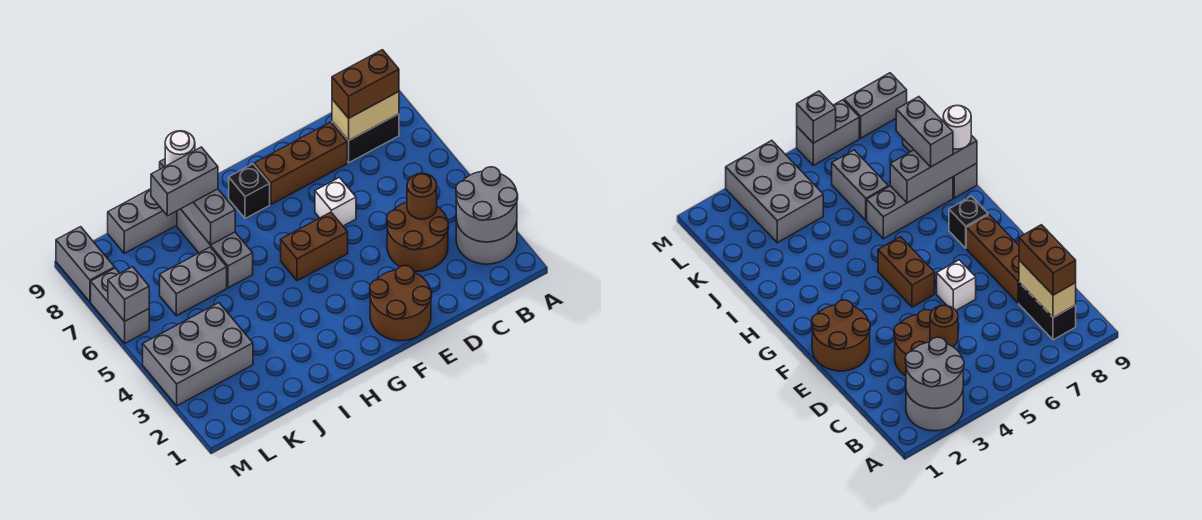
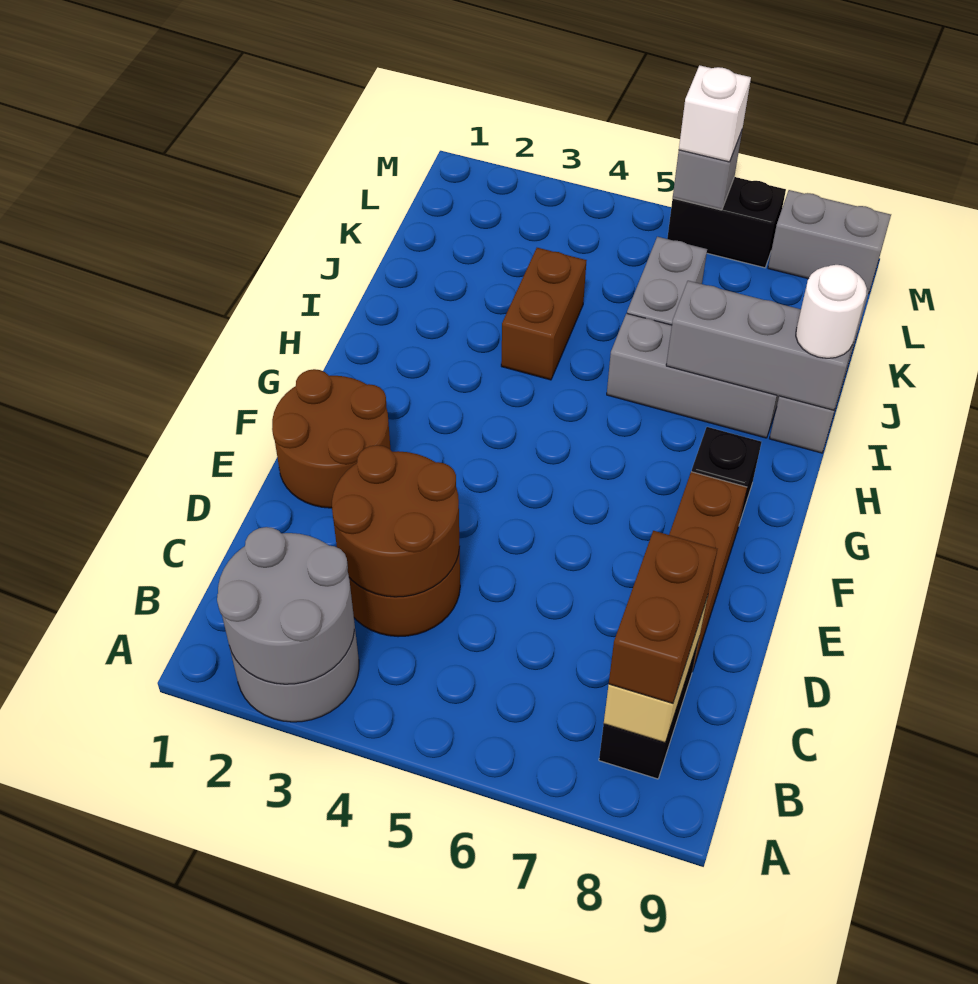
brown 1x1 round brick [407,173,437,219] -> brown 2x2 round brick [332,445,460,597]
white 1x1 brick [315,178,356,226] -> white 1x1 brick moved to [679,65,751,162]
brown 1x2 brick [281,212,348,281] -> brown 1x2 brick moved to [501,248,587,380]
grey 1x2 brick [151,147,218,216] -> none
grey 2x3 brick [143,303,253,406] -> none
grey 1x2 brick [91,268,149,343] -> black 1x2 brick [667,177,786,268]

